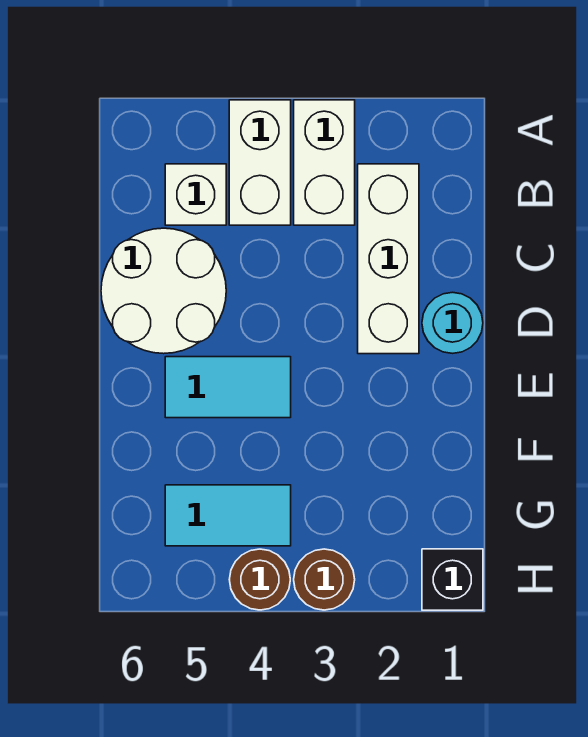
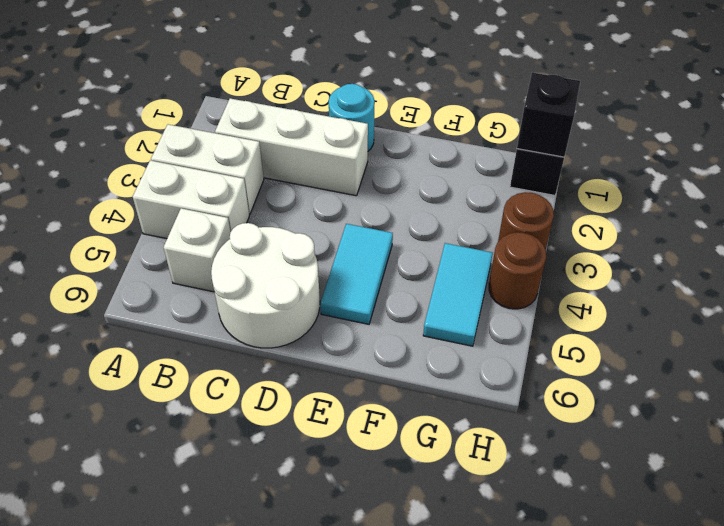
none -> black 1x1 brick [517,73,580,157]

